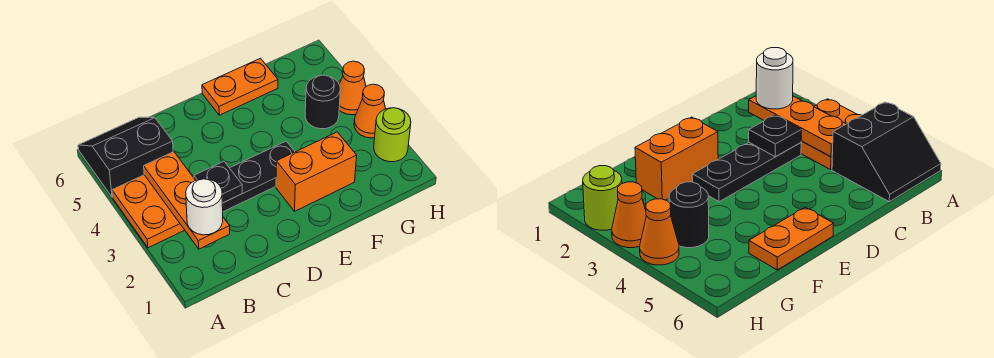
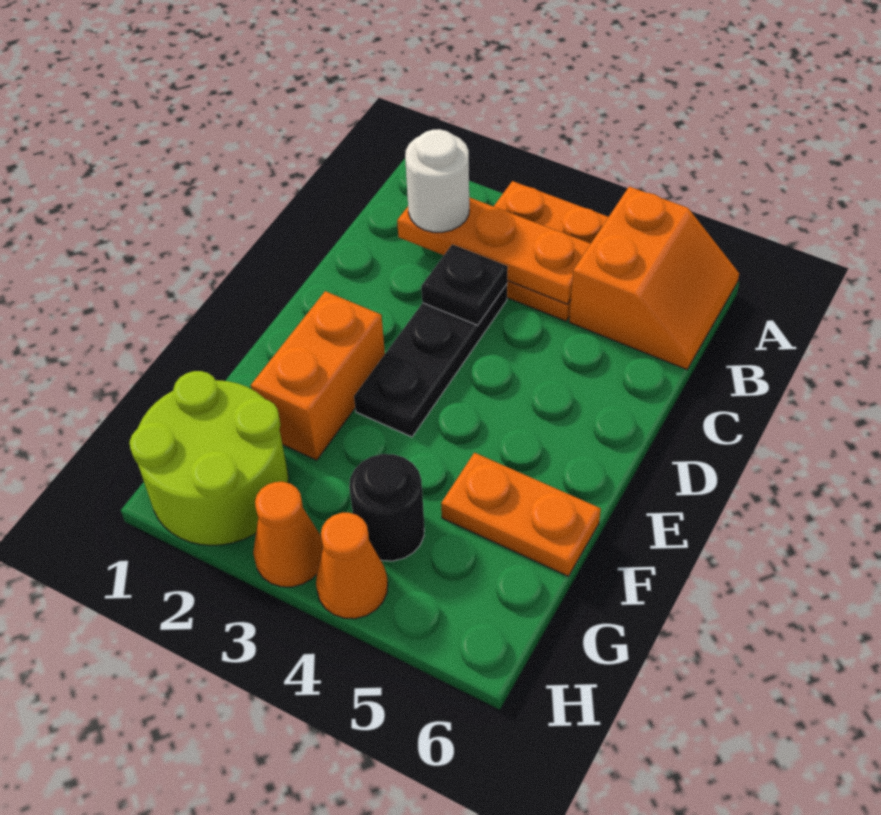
black 2x2 slope [78,117,173,197] -> orange 2x2 slope [569,187,739,370]
orange 1x2 plate [202,58,278,115] -> orange 1x2 plate turned to [441,453,601,576]
lime 1x1 round brick [374,108,411,162] -> lime 2x2 round brick [130,371,289,546]

